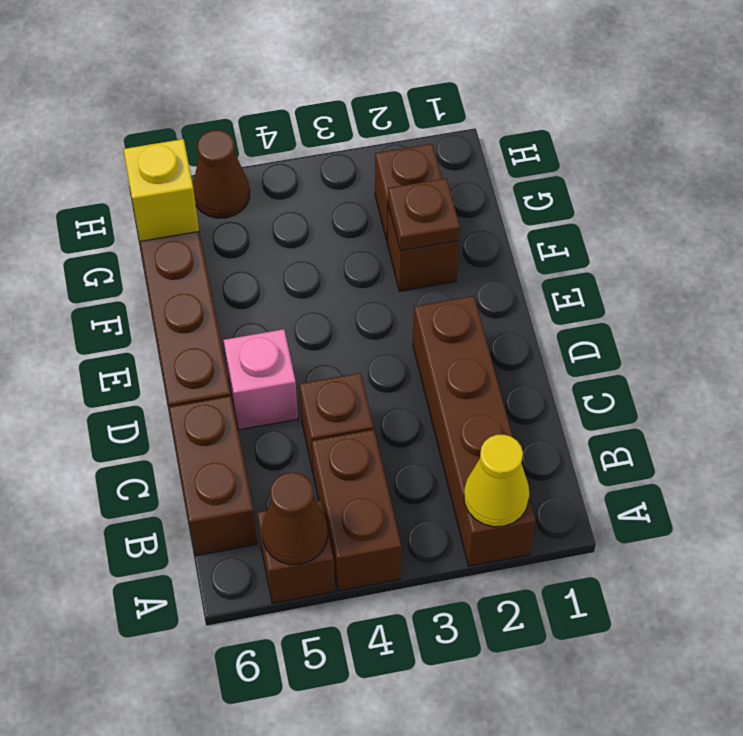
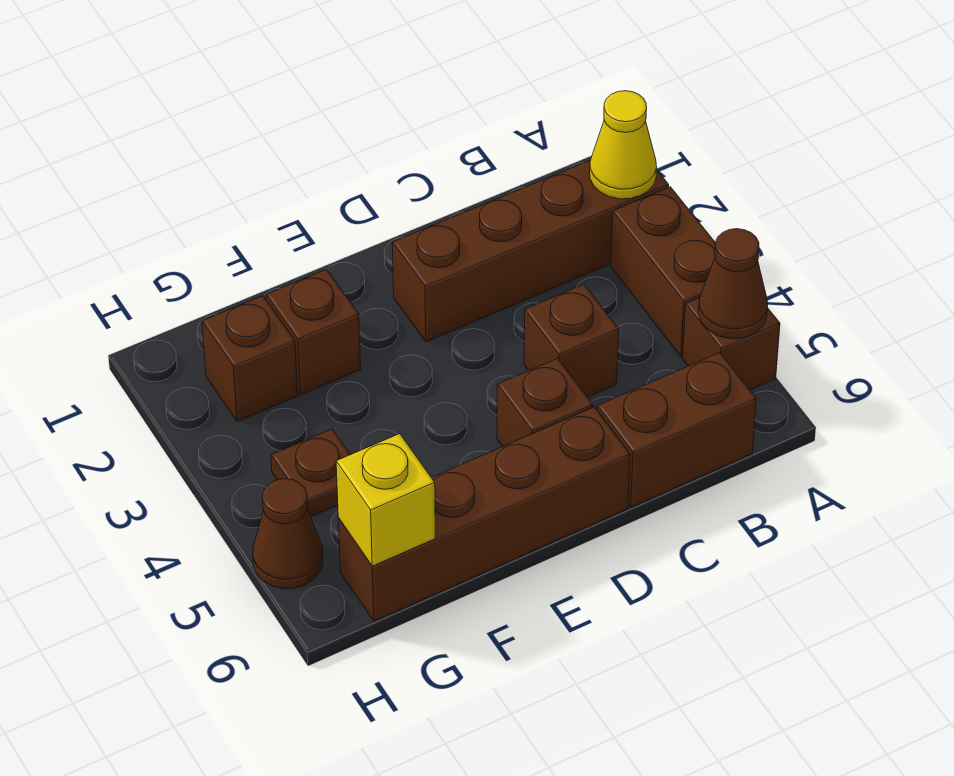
brown 1x2 brick [312,430,401,591] -> brown 1x2 brick turned to [611,187,715,357]
pink 1x1 brick [224,329,298,430] -> brown 1x1 brick [497,358,593,447]
brown 1x1 plate [388,178,460,251] -> brown 1x1 plate moved to [271,429,350,517]

